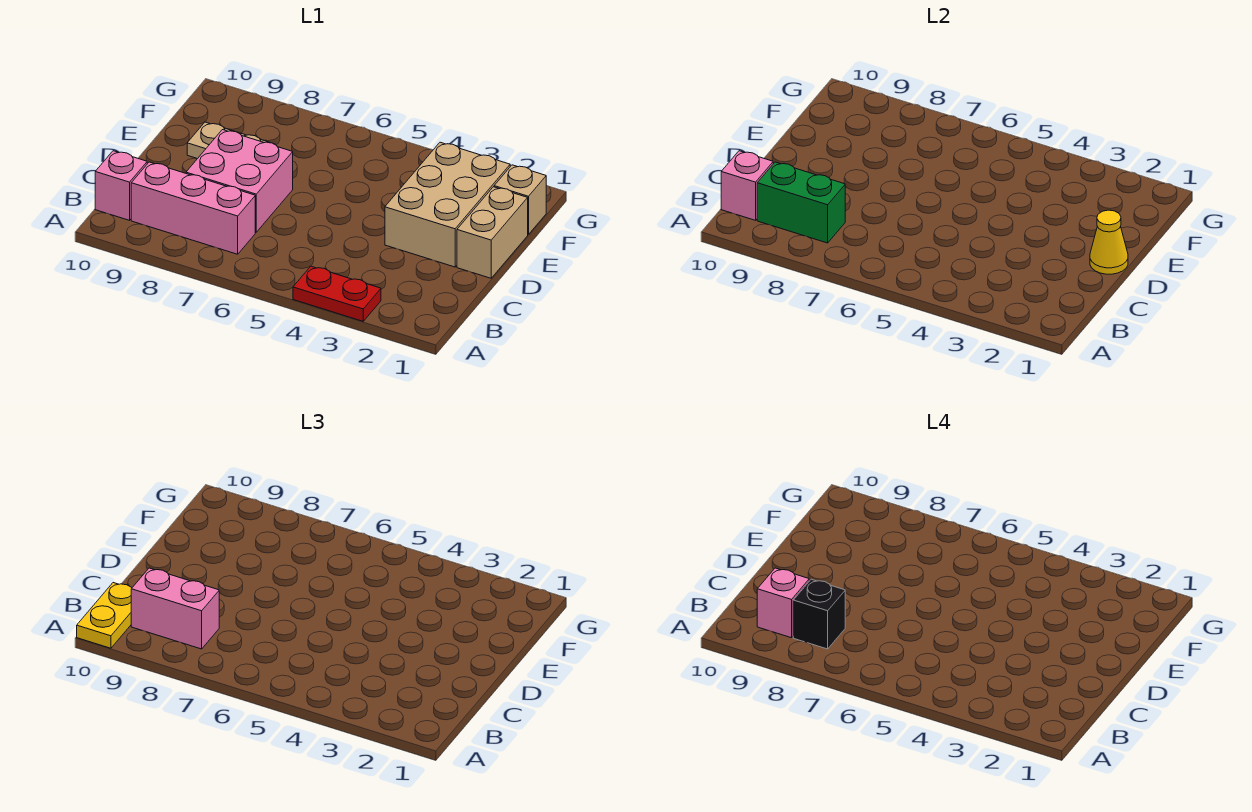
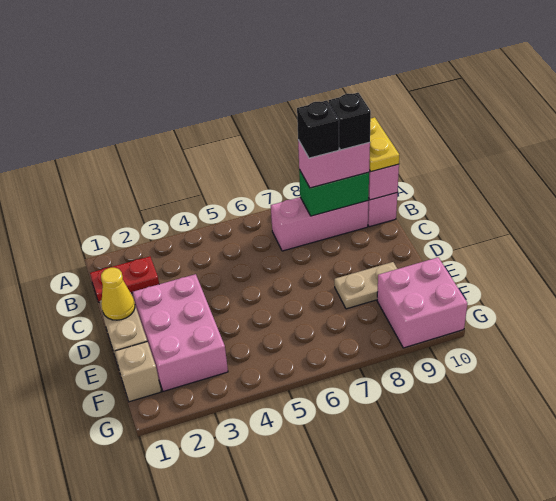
red 1x2 plate [293,266,381,321] -> red 1x2 plate moved to [90,256,159,302]
pink 1x1 brick [757,568,809,638] -> black 1x1 brick [329,93,371,150]
pink 2x2 brick [186,130,293,232] -> pink 2x2 brick moved to [377,257,467,348]
tan 2x3 brick [385,142,510,267] -> pink 2x3 brick [133,274,228,391]

